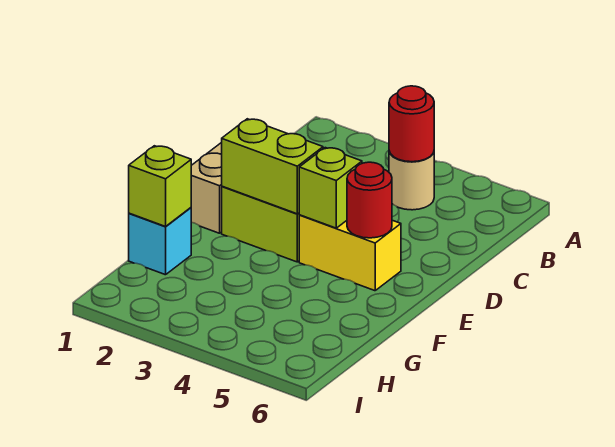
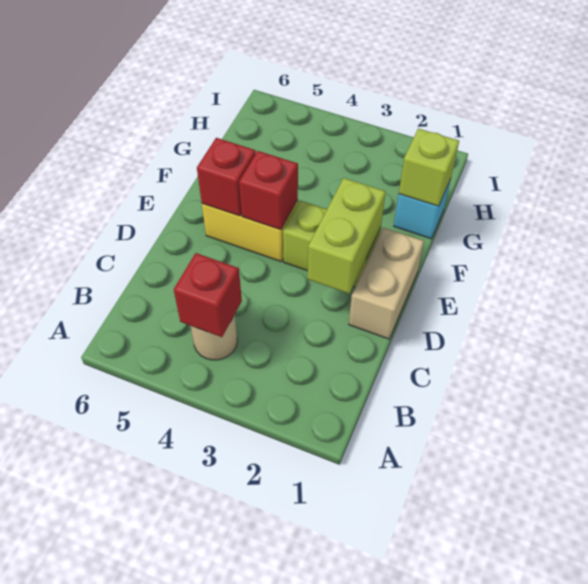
red 1x1 round brick [389,86,434,162] -> red 1x1 brick [174,253,242,337]
lime 1x2 brick [222,119,323,214] -> lime 1x2 brick turned to [308,178,386,294]
lime 1x1 brick [299,148,362,228] -> red 1x1 brick [239,151,298,230]
red 1x1 round brick [347,162,392,238] -> red 1x1 brick [197,138,256,216]

